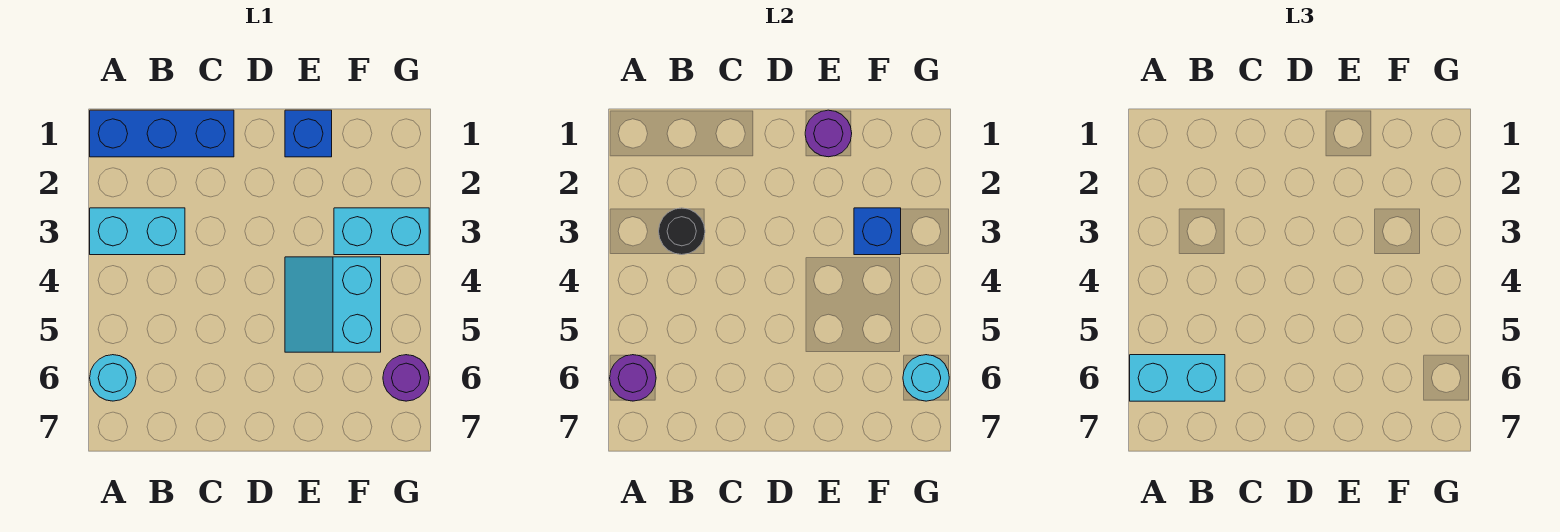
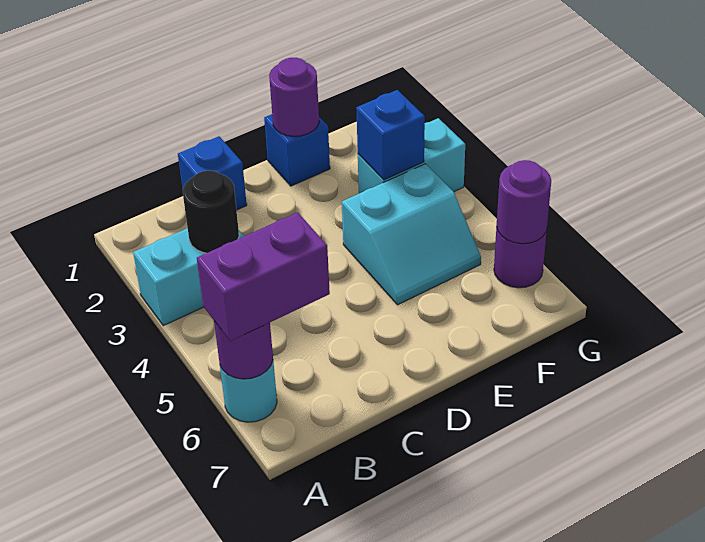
blue 1x3 brick [90,110,234,157] -> blue 1x1 brick [178,136,247,210]
cyan 1x2 brick [1130,355,1225,401] -> purple 1x2 brick [197,212,330,341]
cyan 2x2 slope [285,257,381,352] -> cyan 2x2 slope turned to [342,164,481,305]
cyan 1x1 round brick [903,355,949,401] -> purple 1x1 round brick [497,160,551,244]

